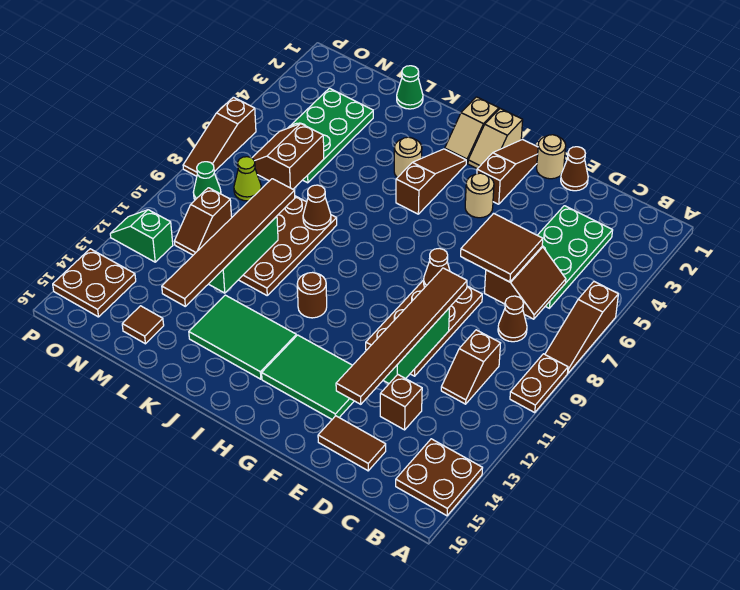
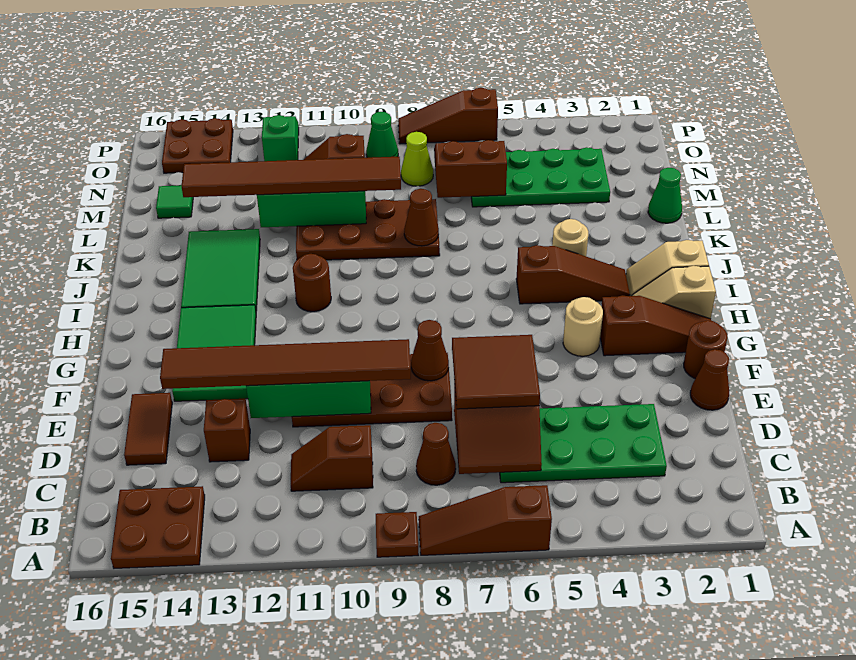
brown 1x2 plate [510,354,568,412] -> brown 1x1 plate [376,512,418,557]
tan 1x1 round brick [537,135,566,179] -> brown 1x1 round brick [684,320,727,379]
brown 1x1 tile [122,306,164,344] -> green 1x1 tile [156,185,193,218]

